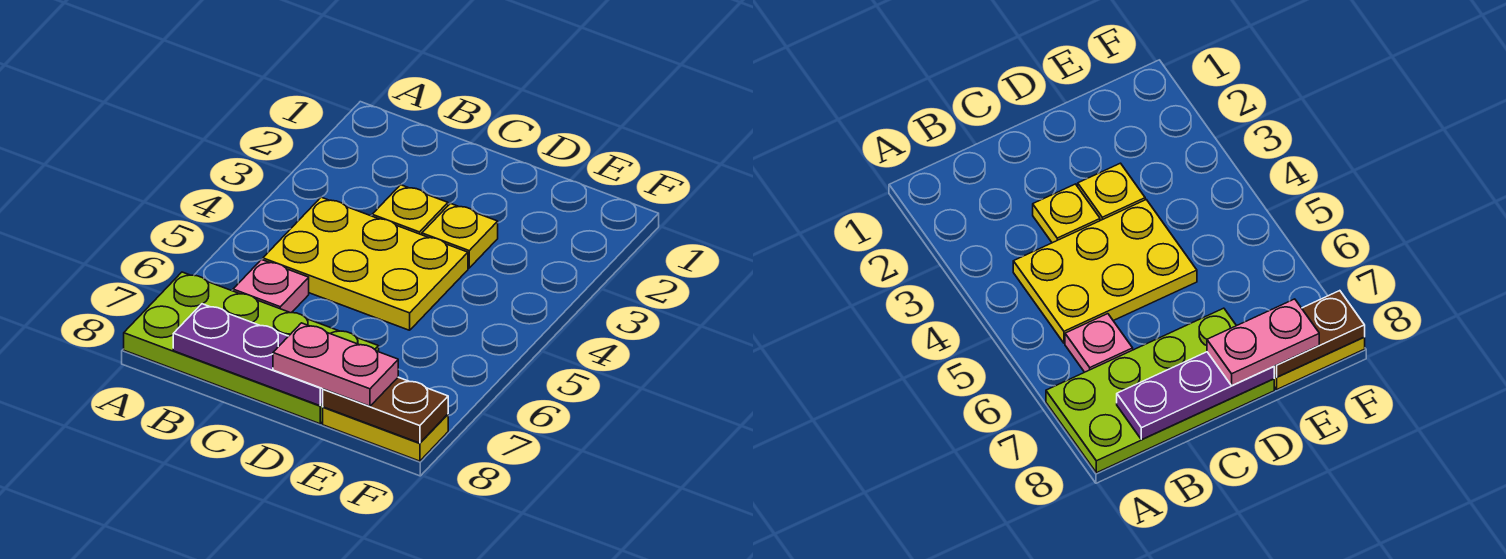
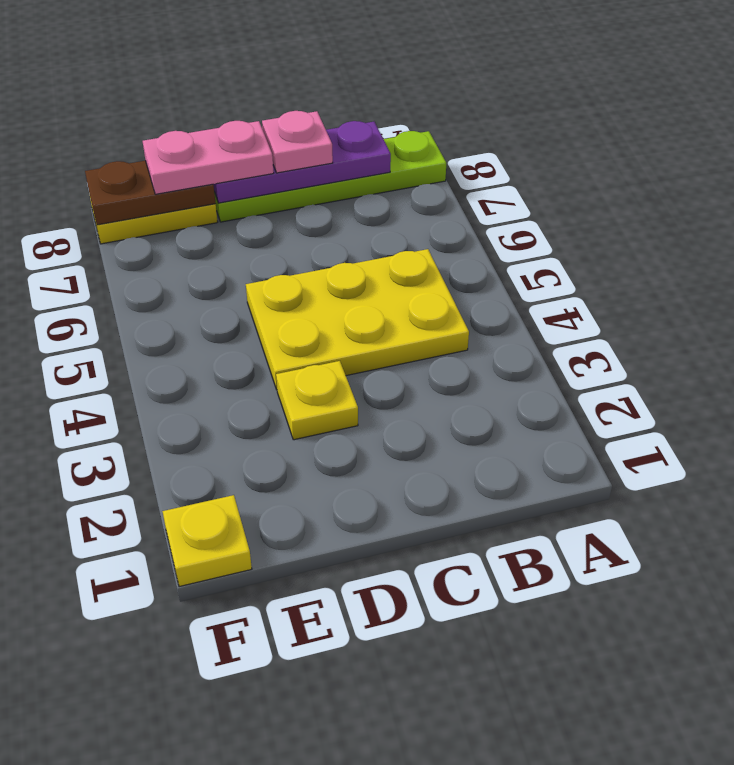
lime 2x4 plate [124,272,379,424] -> lime 1x4 plate [214,131,446,222]
pink 1x1 plate [233,259,309,313] -> pink 1x1 plate moved to [262,111,333,173]
yellow 1x1 plate [372,185,448,235] -> yellow 1x1 plate moved to [162,495,252,587]

